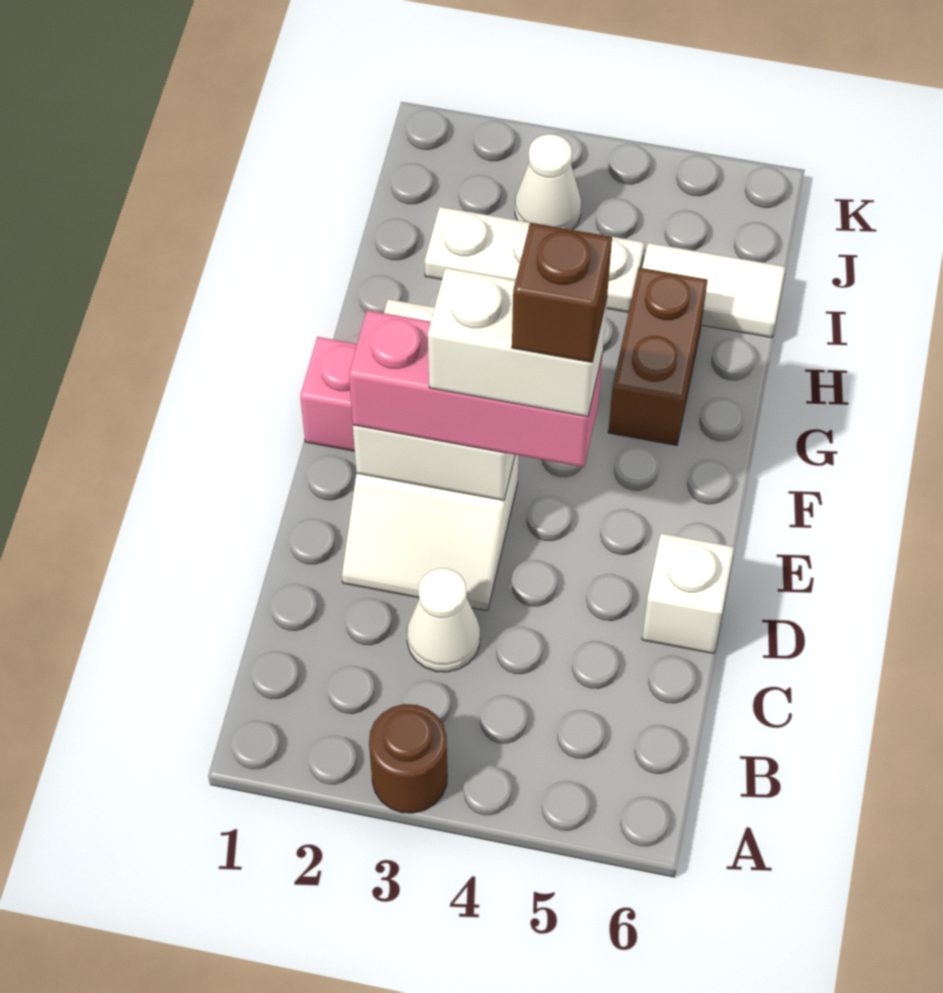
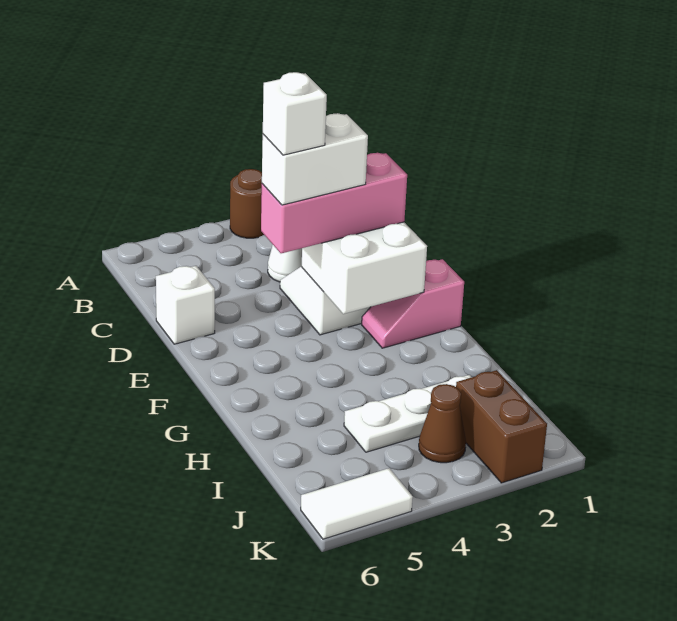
brown 1x1 brick [512,223,612,362] -> white 1x1 brick [263,72,327,155]
brown 1x2 brick [608,268,708,445] -> brown 1x2 brick moved to [456,370,547,483]
white 1x2 tile [642,243,785,338] -> white 1x2 tile moved to [301,468,413,539]
white 1x1 cone [515,134,581,230] -> brown 1x1 cone [419,384,466,463]

